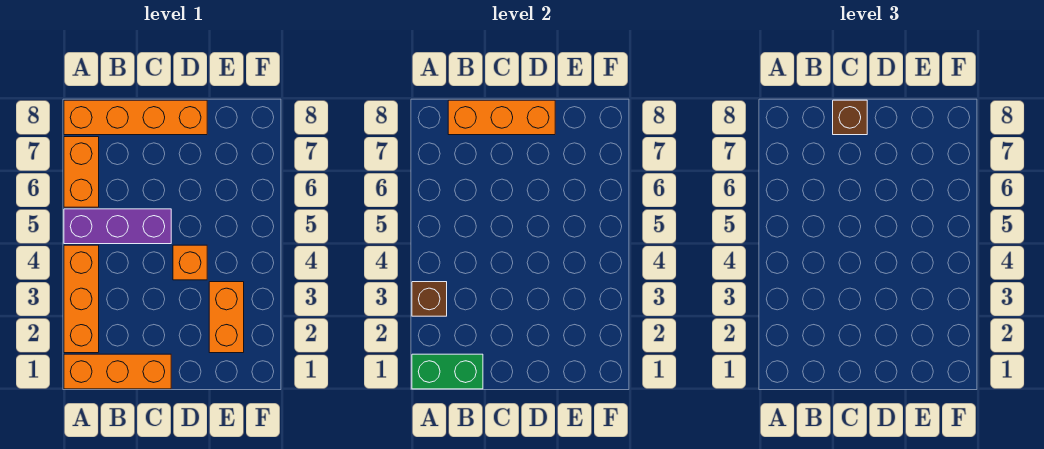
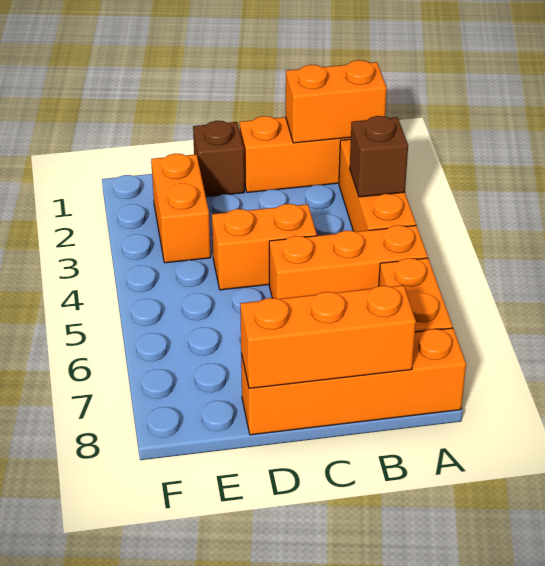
green 1x2 brick [412,354,483,389] -> orange 1x2 brick [286,60,387,143]
purple 1x3 brick [64,209,171,244] -> orange 1x3 brick [269,225,428,299]
brown 1x1 brick [833,100,867,135] -> brown 1x1 brick moved to [193,121,244,197]
orange 1x1 brick [173,245,207,280] -> orange 1x2 brick [212,204,317,290]

